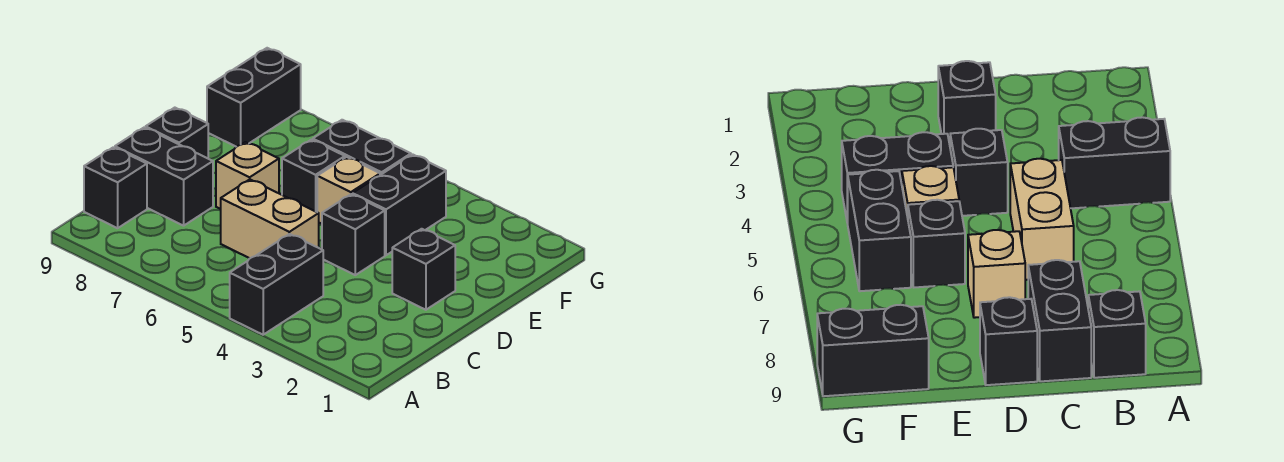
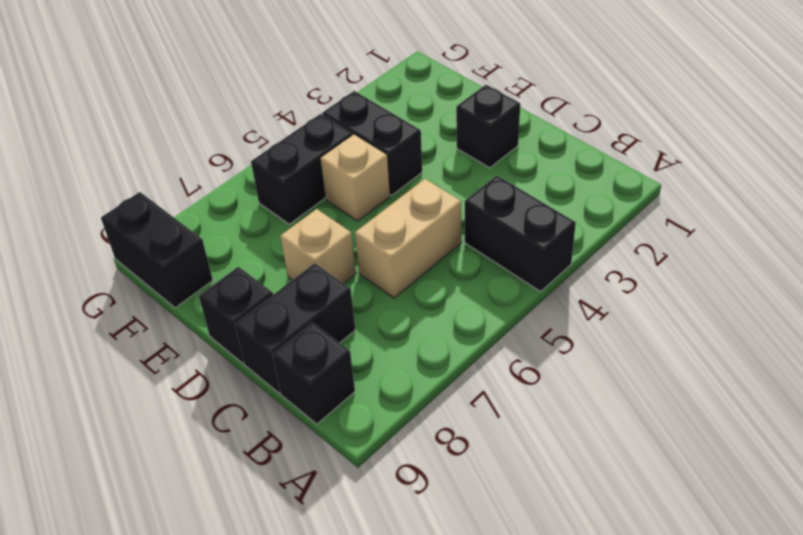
black 1x1 brick [322,194,385,275] -> none
black 1x1 brick [282,140,345,212] -> none

